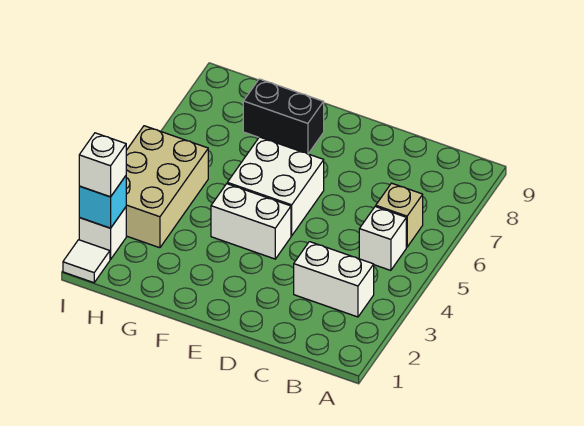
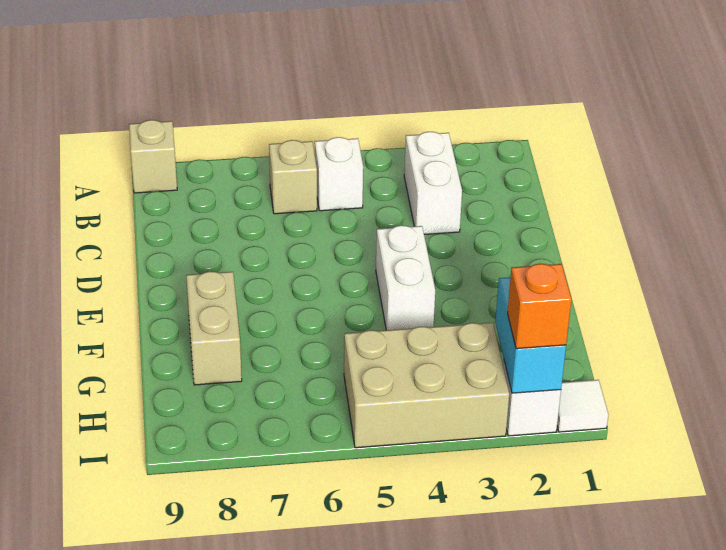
none -> tan 1x1 brick [129,120,177,193]
white 2x2 brick [227,137,324,236] -> none
black 1x2 brick [243,79,324,154] -> tan 1x2 brick [186,271,242,385]
cyan 1x1 brick [79,176,126,228] -> cyan 1x2 brick [495,277,566,393]
white 1x1 brick [79,133,126,197] -> orange 1x1 brick [508,264,571,349]

